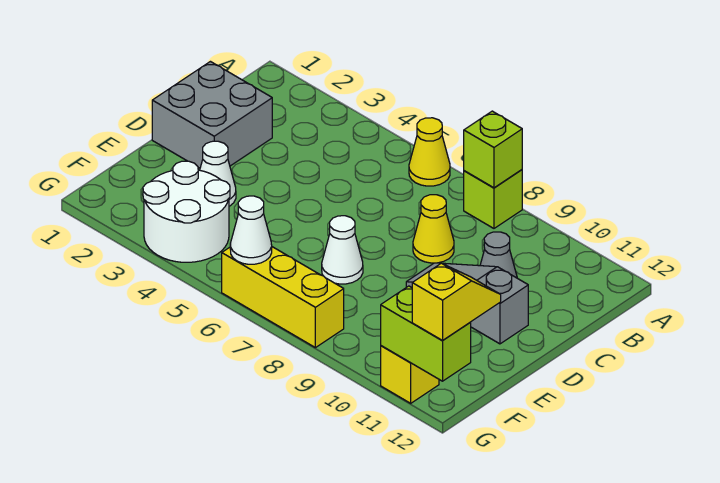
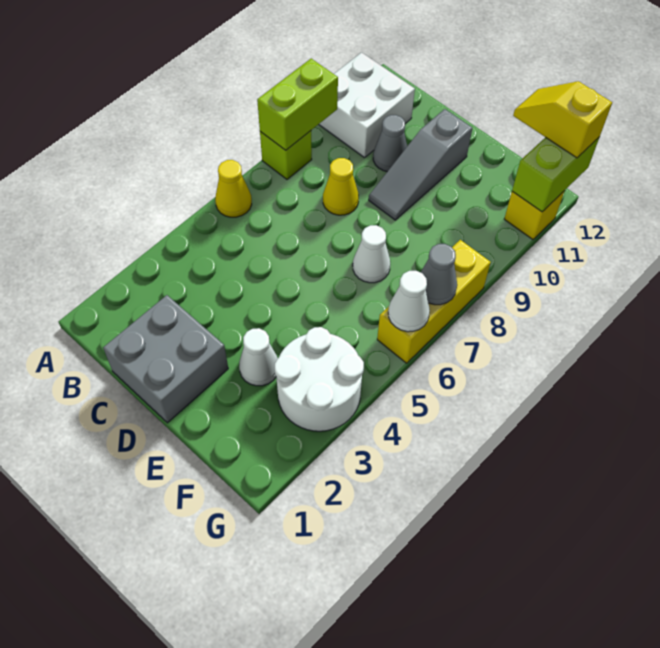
lime 1x1 brick [464,111,522,188] -> lime 1x2 brick [257,59,338,150]
none -> white 2x2 brick [319,53,415,158]
none -> grey 1x1 cone [421,244,457,305]

